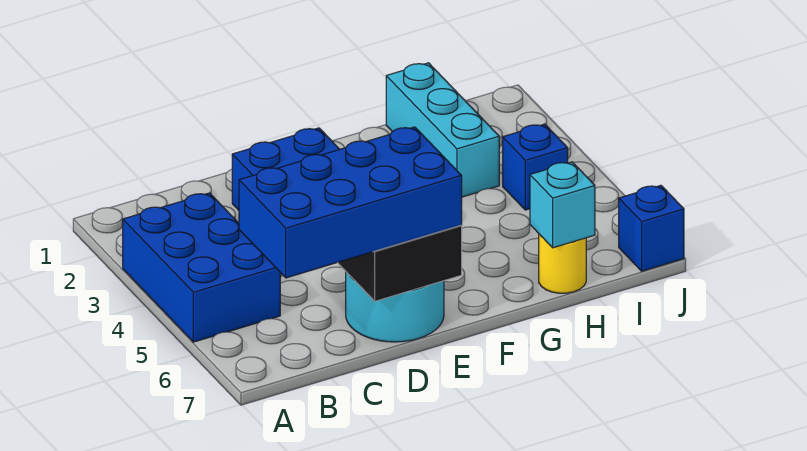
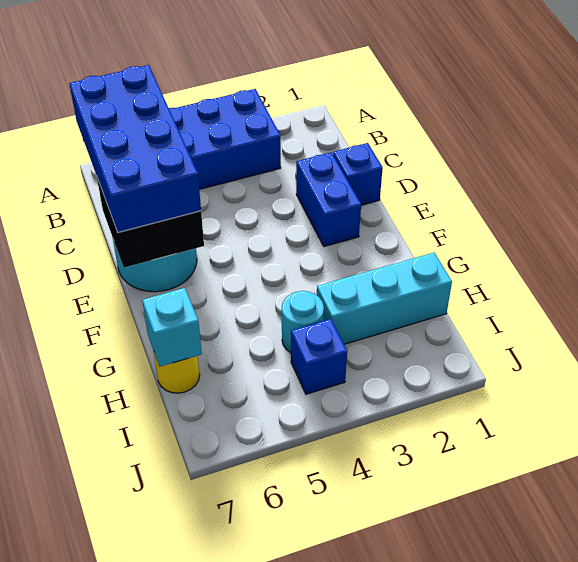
none -> cyan 1x1 round brick [282,291,324,353]
blue 1x1 brick [619,185,684,271] -> blue 1x1 brick moved to [333,143,383,205]

